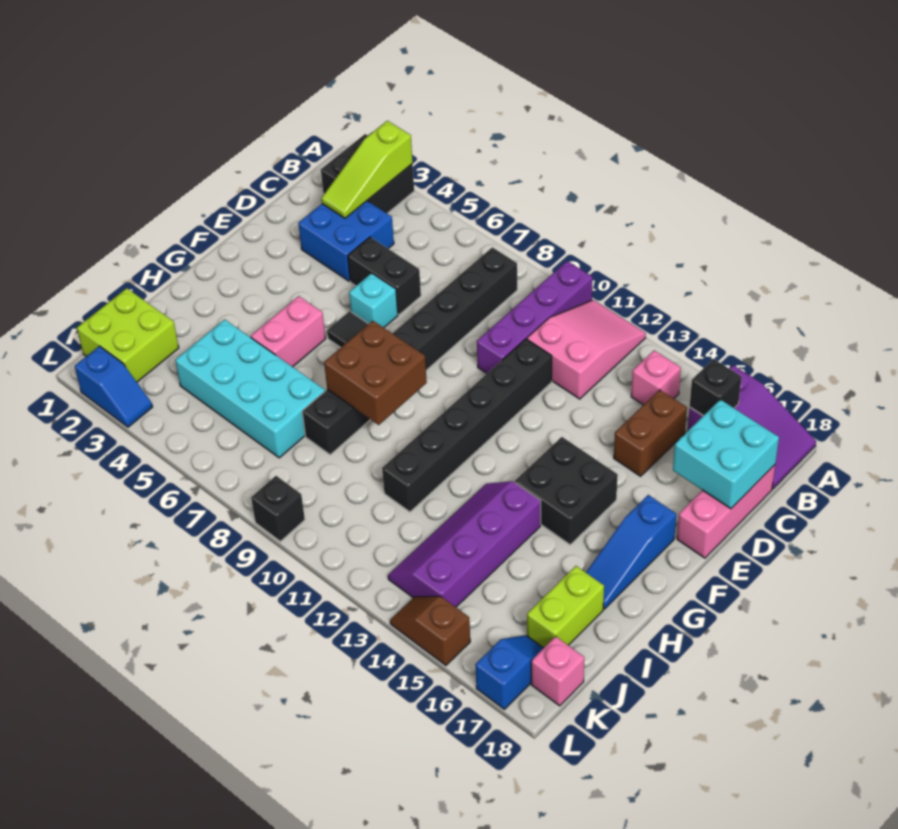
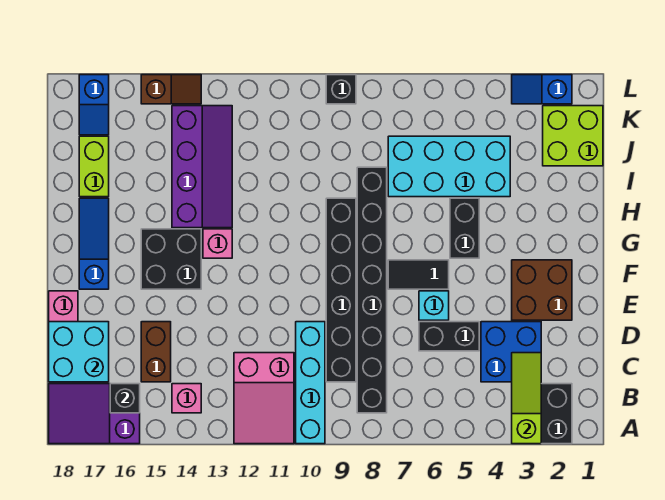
purple 1x4 brick [477,261,593,373] -> cyan 1x4 brick [296,322,325,444]
black 1x6 brick [382,339,552,512] -> black 1x6 brick moved to [326,198,356,382]
pink 1x2 brick [251,296,326,367] -> black 1x2 brick [450,198,479,258]
brown 2x2 brick [324,321,427,425] -> brown 2x2 brick moved to [512,260,572,320]
pink 1x1 brick [531,636,584,706] -> pink 1x1 brick moved to [203,229,232,258]

